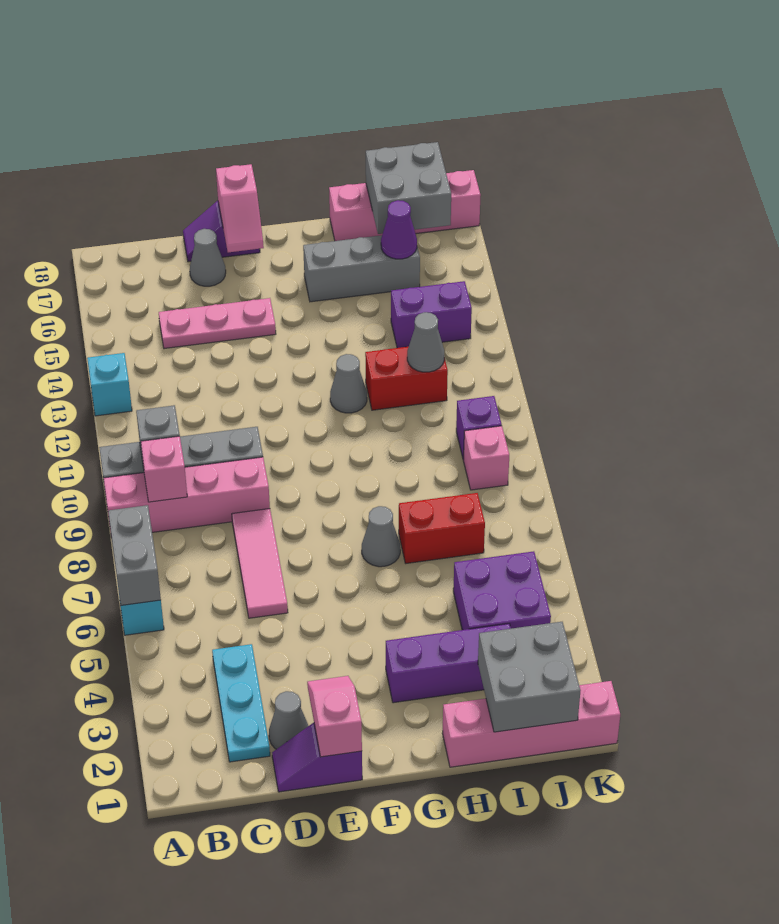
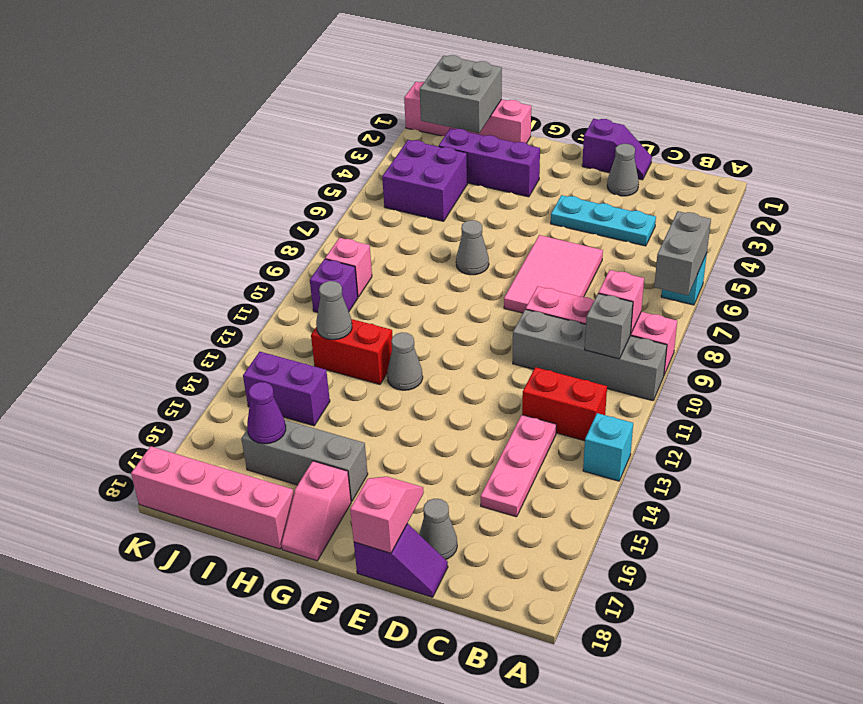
cyan 1x3 plate [212,644,270,762] -> cyan 1x3 plate turned to [551,195,656,246]
pink 1x3 plate [159,298,276,349] -> pink 1x3 plate turned to [480,415,556,517]
pink 1x3 tile [232,509,288,618] -> pink 2x3 tile [504,235,603,313]
pink 1x2 slope [307,676,362,757] -> pink 1x2 slope moved to [281,461,351,561]
red 1x2 brick [399,493,485,563] -> red 1x2 brick moved to [522,367,607,441]
grey 2x2 brick [366,142,451,234] -> none

